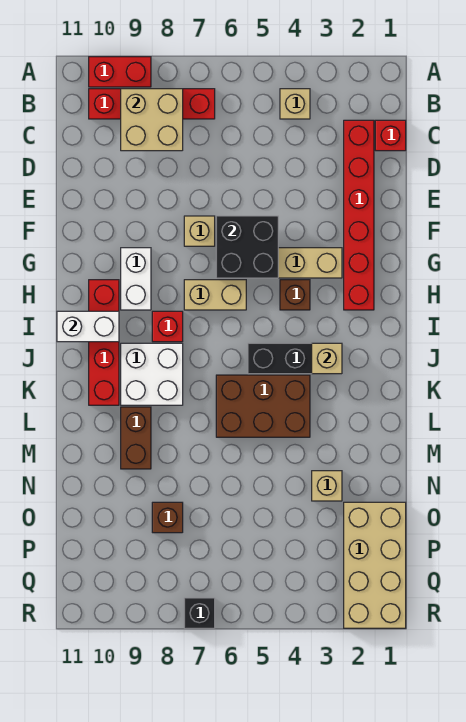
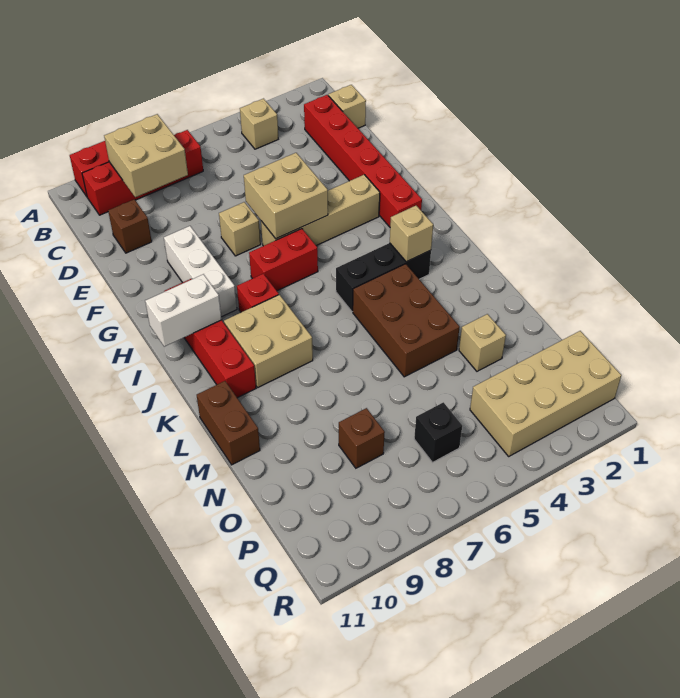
red 1x1 brick [375,120,406,151] -> tan 1x1 brick [328,85,366,128]
black 2x2 brick [216,216,278,278] -> tan 2x2 brick [244,153,328,239]
white 1x2 brick [121,248,151,310] -> white 1x3 brick [164,226,237,317]
brown 1x1 brick [280,280,310,310] -> brown 1x1 brick moved to [108,199,152,253]
tan 1x2 brick [184,280,246,310] -> red 1x2 brick [249,229,318,291]
white 2x2 brick [121,343,183,405] -> tan 2x2 brick [224,295,313,387]
brown 2x3 brick [216,375,310,437] -> brown 2x3 brick turned to [353,264,460,377]
brown 1x2 brick [121,407,151,469] -> brown 1x2 brick moved to [197,381,260,465]
tan 2x4 brick [344,502,406,628] -> tan 2x4 brick turned to [470,331,621,456]
black 1x1 brick [184,598,215,628] -> black 1x1 brick moved to [414,402,462,462]

